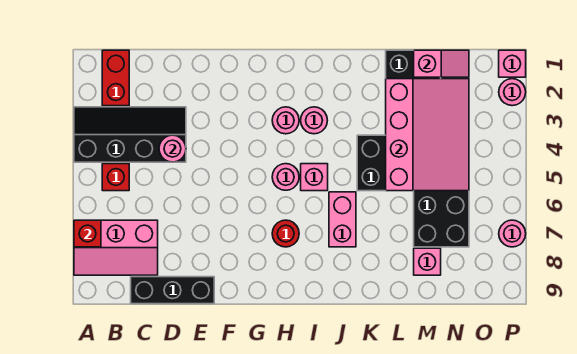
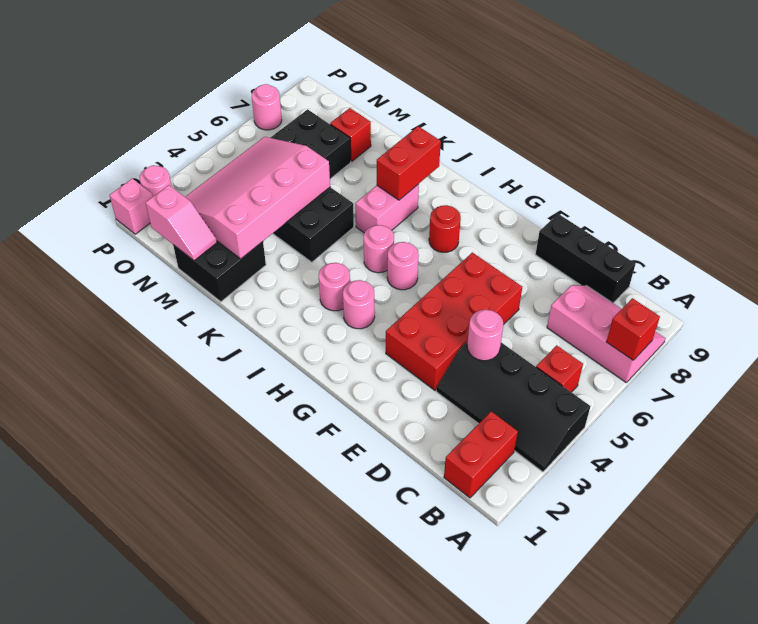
none -> red 2x4 brick [386,253,522,390]
pink 1x1 brick [301,164,328,191] -> pink 1x1 round brick [364,225,394,273]
none -> red 1x2 brick [377,126,441,200]
pink 1x2 slope [414,50,469,77] -> pink 1x2 slope turned to [146,185,217,261]
pink 1x1 brick [414,248,441,275] -> red 1x1 brick [330,108,371,161]

